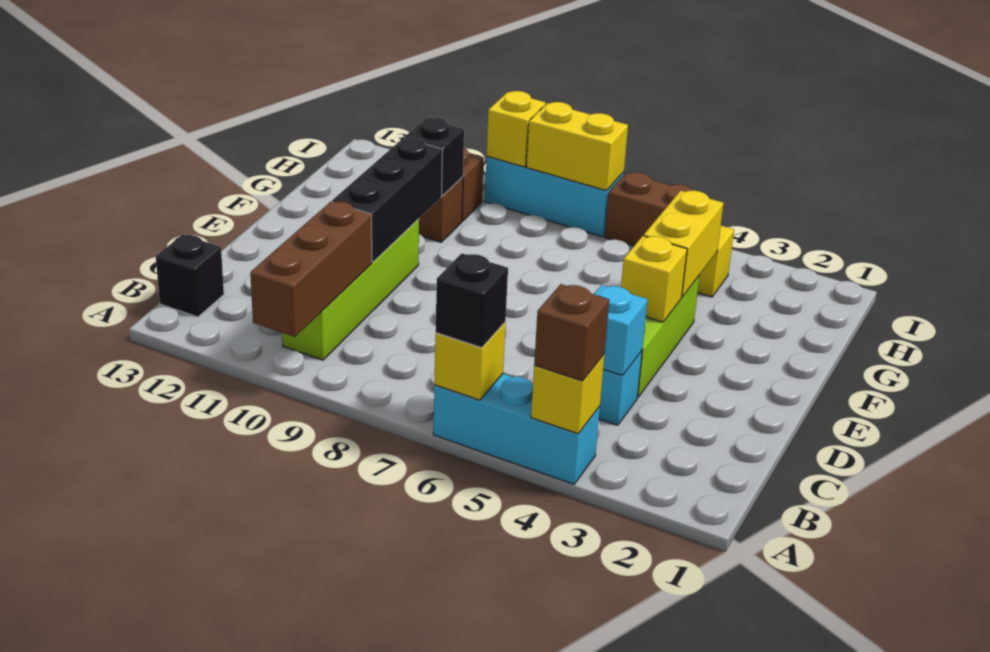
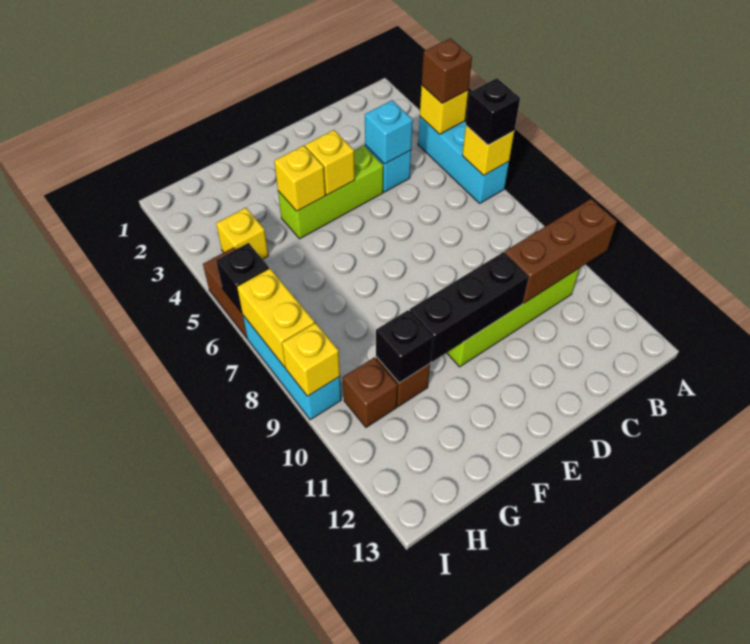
black 1x1 brick [156,234,224,317] -> black 1x1 brick moved to [216,243,269,313]
yellow 1x2 brick [644,191,724,297] -> yellow 1x1 brick [274,145,325,211]

